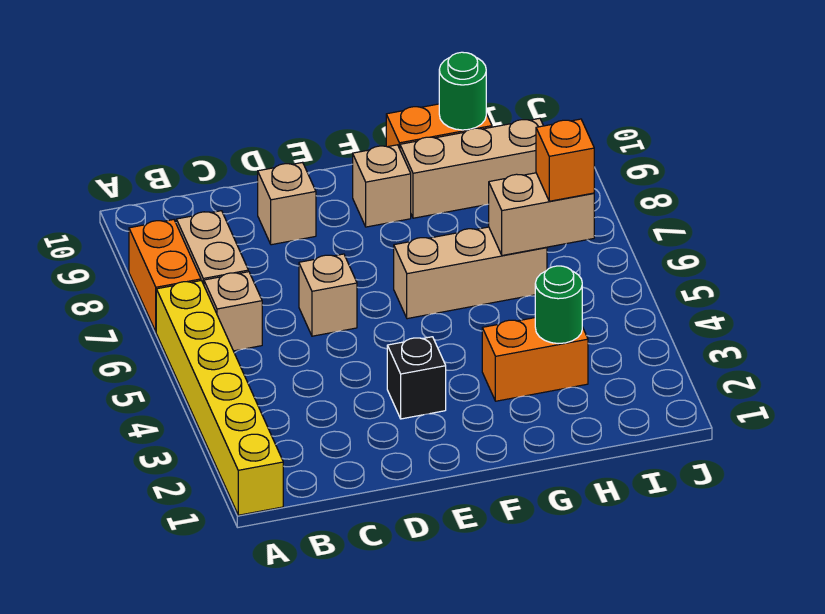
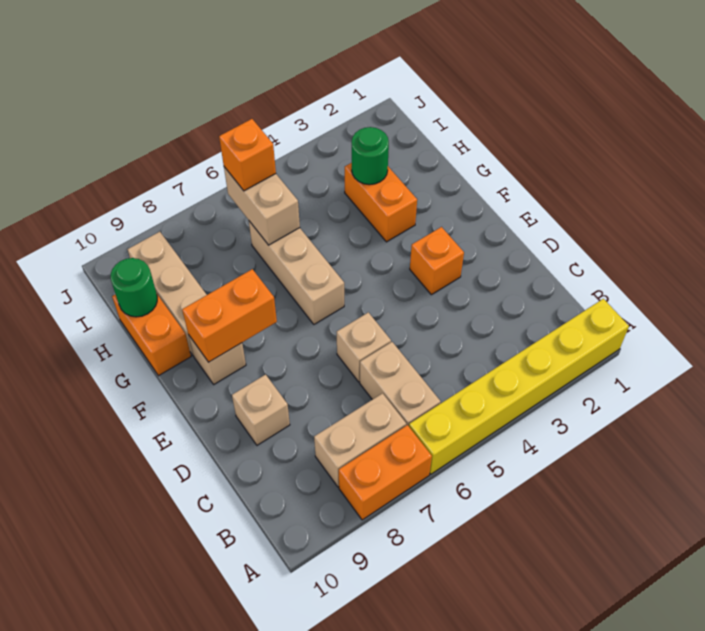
tan 1x1 brick [204,272,262,351] -> tan 1x2 brick [360,342,441,426]
black 1x1 brick [387,337,446,419] -> orange 1x1 brick [410,227,464,295]
none -> orange 1x2 brick [182,269,277,362]

